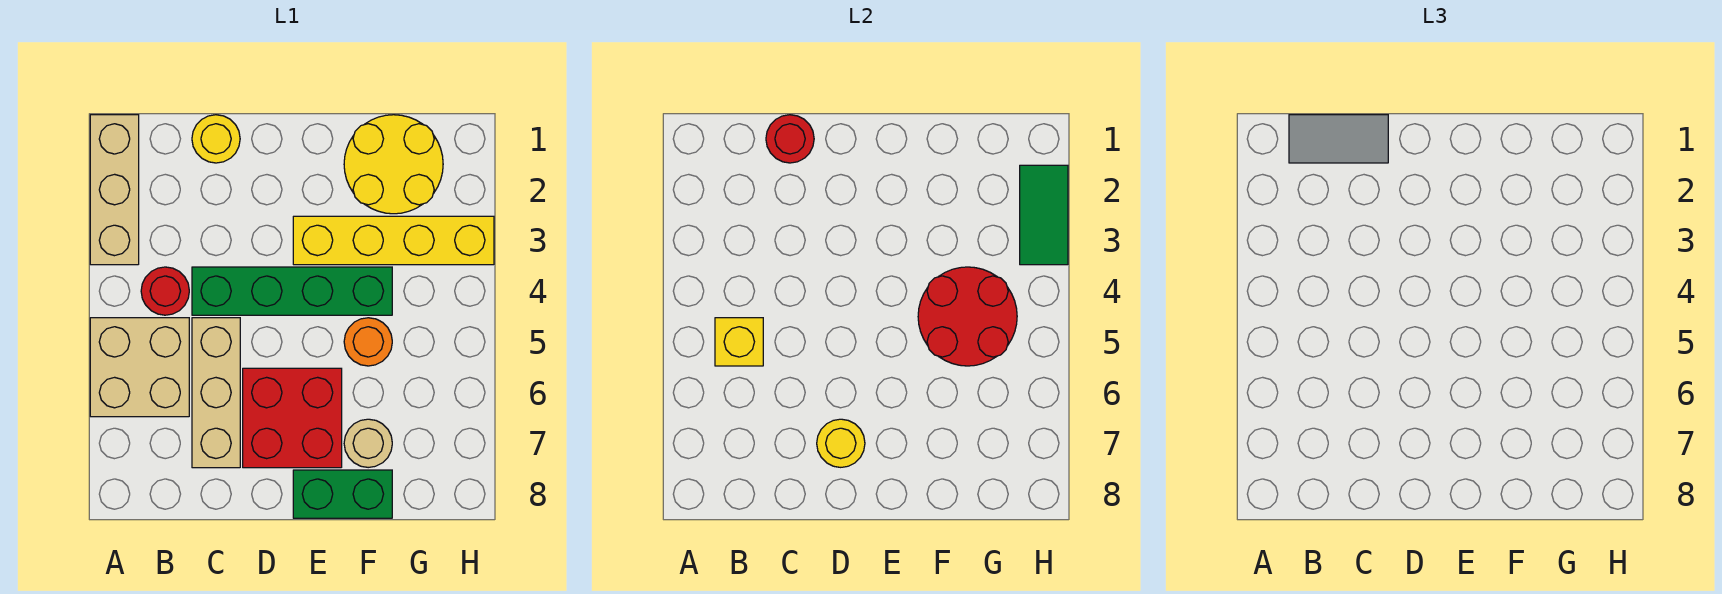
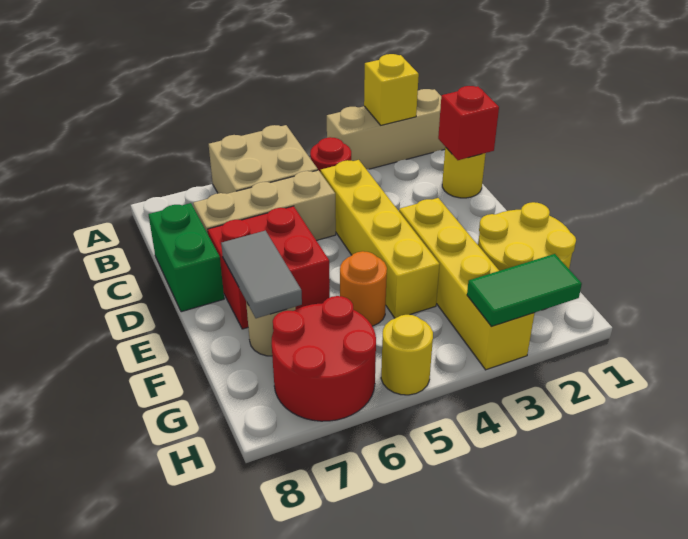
grey 1x2 tile [1289,115,1388,163] -> grey 1x2 tile moved to [221,231,302,318]
yellow 1x1 brick [715,318,763,366] -> yellow 1x1 brick moved to [364,54,419,125]
red 1x1 round brick [766,115,814,163] -> red 1x1 brick [438,86,499,160]
green 1x4 brick [192,267,392,315] -> yellow 1x4 brick [321,160,440,318]
yellow 1x1 round brick [817,419,865,467] -> yellow 1x1 round brick moved to [381,315,433,395]
green 1x2 brick [293,470,392,518] -> green 1x2 brick moved to [148,203,224,312]
red 2x2 round brick [918,267,1017,366] -> red 2x2 round brick moved to [272,296,376,421]

